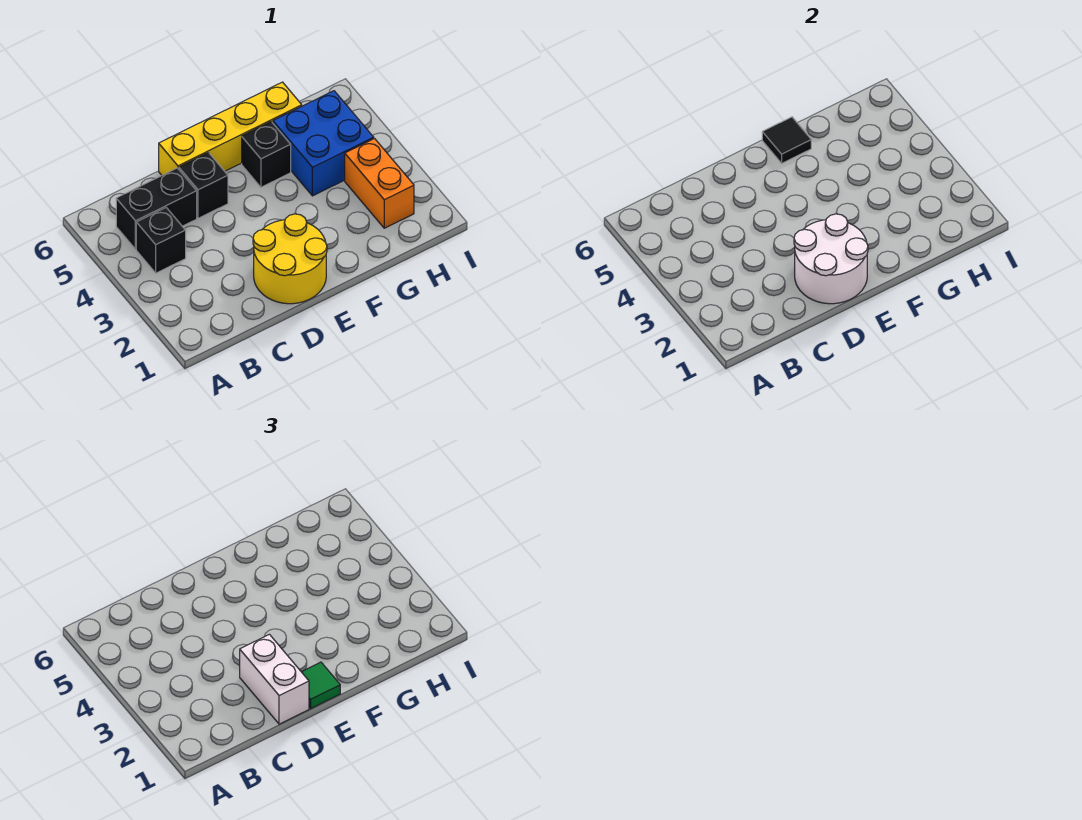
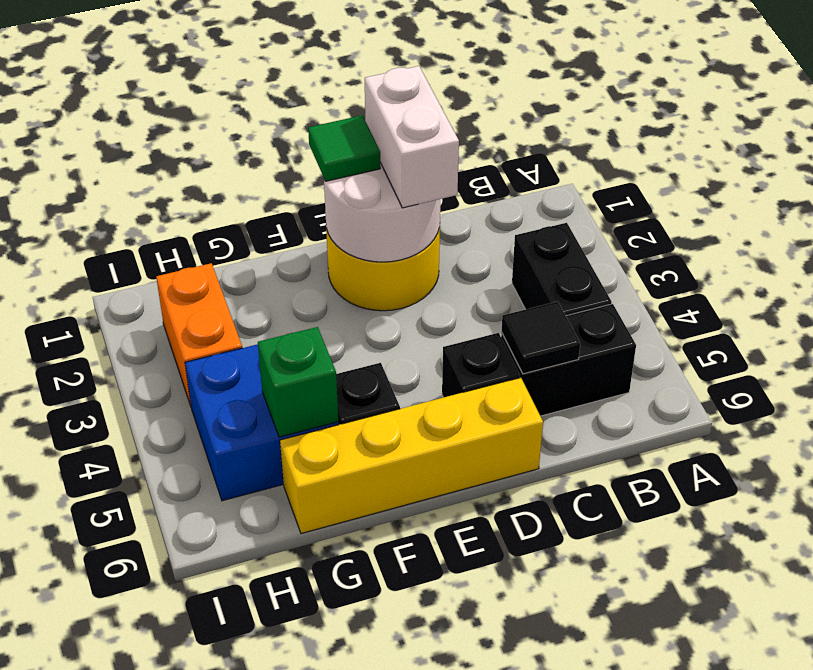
black 1x1 brick [136,208,186,273] -> black 1x2 brick [512,223,612,316]
black 1x1 tile [762,117,811,163] -> black 1x1 tile moved to [501,301,580,374]
none -> green 1x1 brick [258,327,338,437]

